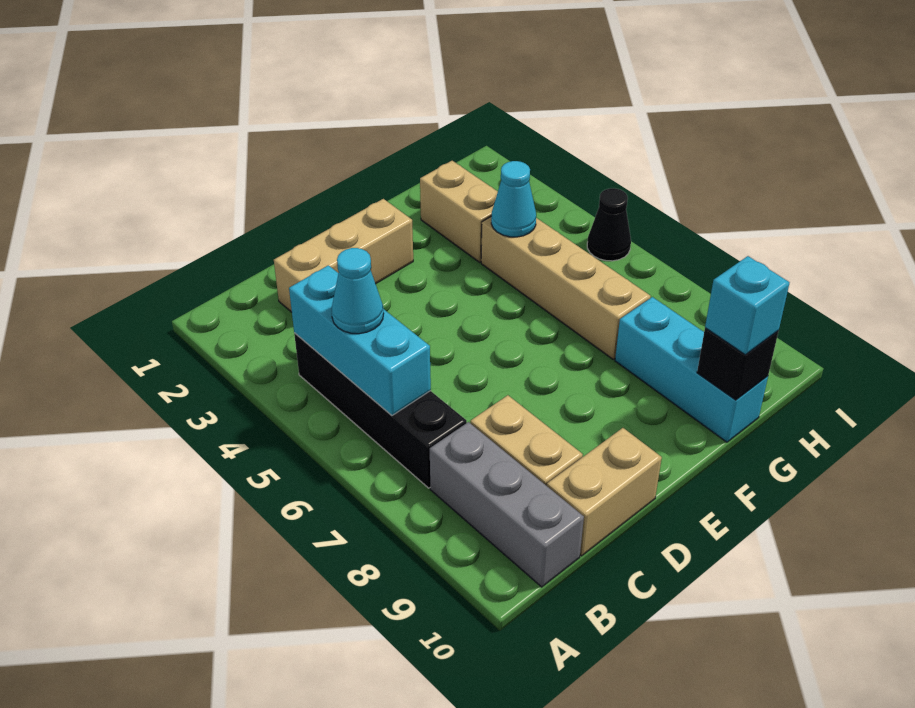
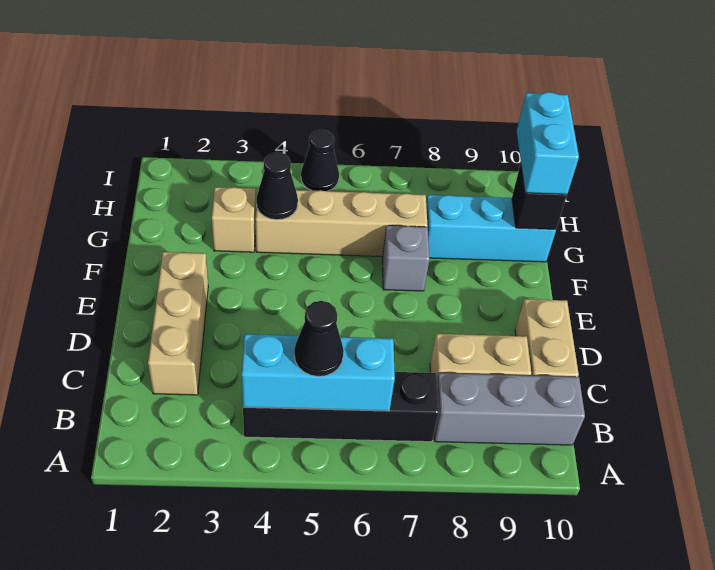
cyan 1x1 cone [332,248,384,334] -> black 1x1 cone [294,301,344,377]
none -> grey 1x1 brick [382,226,430,291]
tan 1x2 brick [420,161,498,262] -> tan 1x1 brick [212,187,256,252]
cyan 1x1 cone [491,161,536,237] -> black 1x1 cone [256,152,298,220]
cyan 1x1 brick [705,256,789,355] -> cyan 1x2 brick [517,92,579,194]

